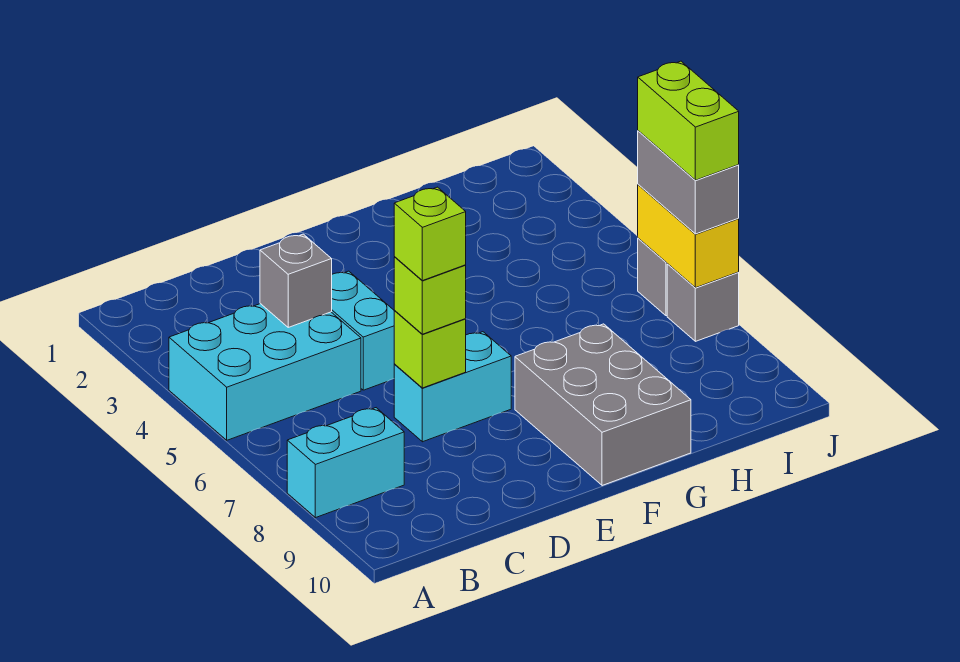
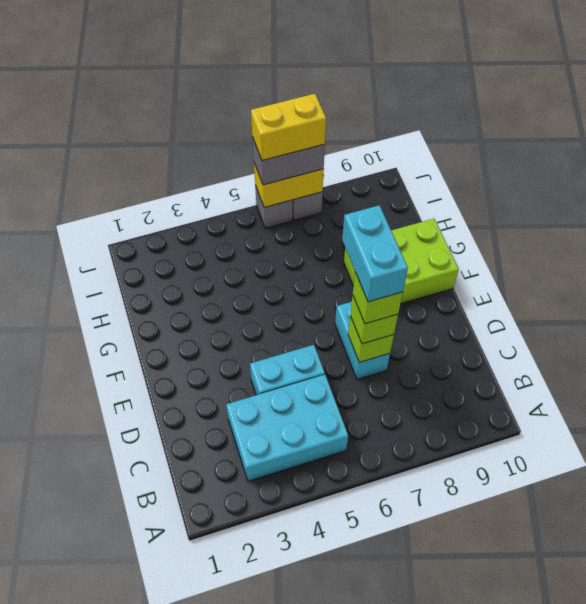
cyan 2x3 brick [169,304,361,440] -> cyan 2x3 brick turned to [226,375,348,481]
cyan 1x2 brick [287,408,404,518] -> cyan 1x2 brick moved to [342,205,408,302]
grey 1x1 brick [260,234,332,327] -> none
grey 2x3 brick [515,324,691,486] -> lime 2x3 brick [344,219,459,304]
lime 1x2 brick [638,61,739,180] -> yellow 1x2 brick [251,94,326,161]

